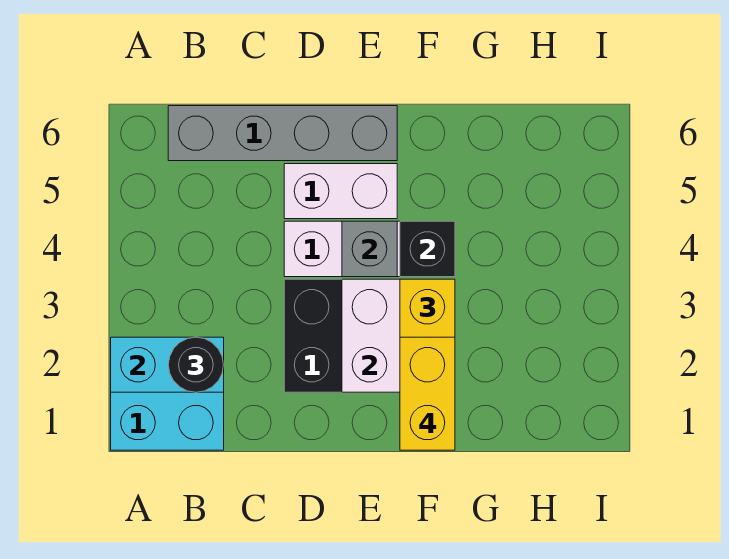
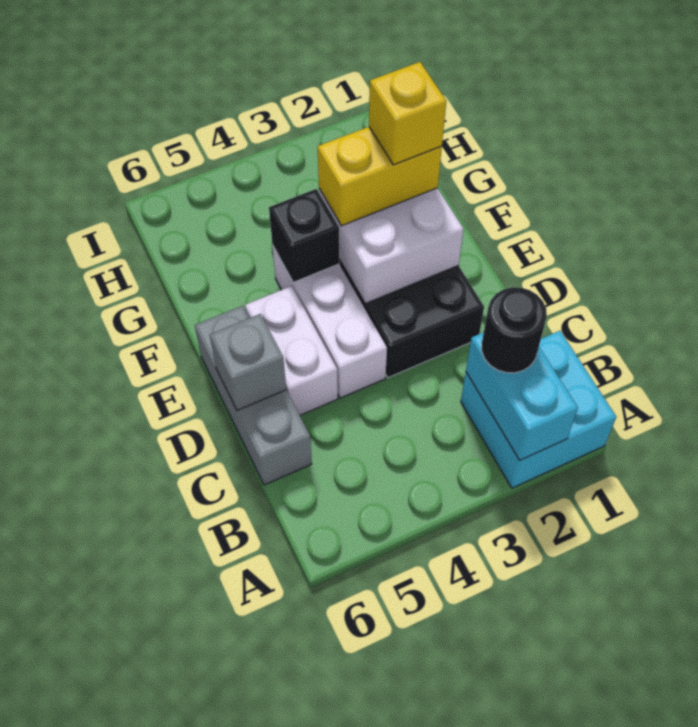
grey 1x4 brick [168,106,397,161] -> grey 1x3 brick [195,306,312,485]
grey 1x1 brick [342,221,397,277] -> grey 1x1 brick moved to [210,314,286,410]
yellow 1x2 brick [400,337,455,450] -> yellow 1x1 brick [369,62,446,165]

